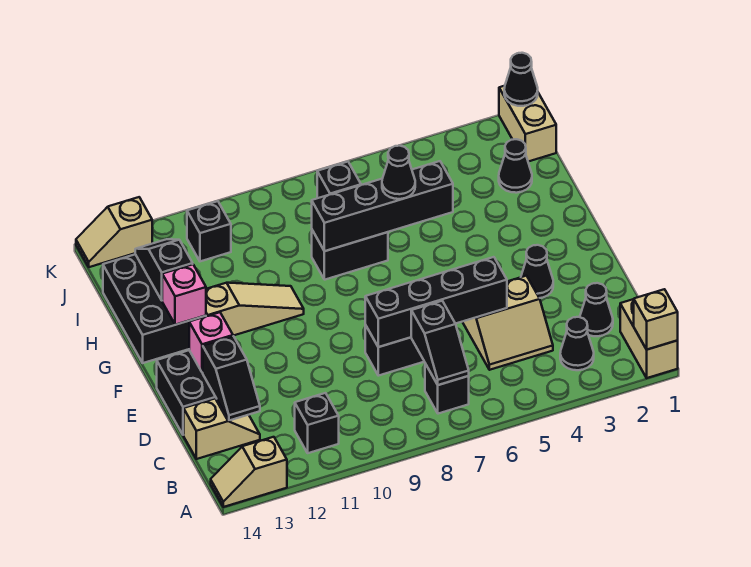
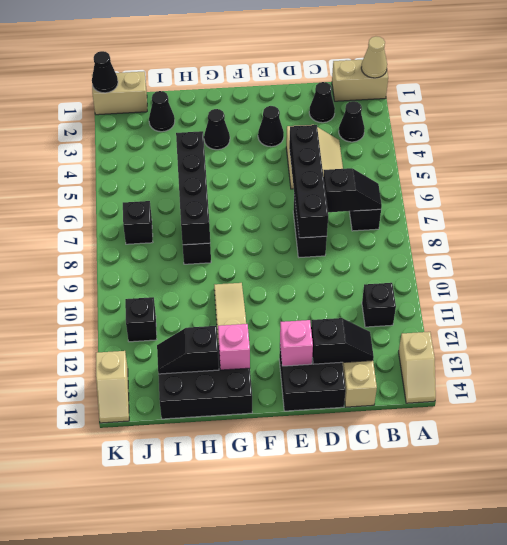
tan 1x1 brick [634,289,678,350] -> tan 1x1 cone [361,36,387,78]
black 1x1 cone [382,146,415,199] -> black 1x1 cone moved to [204,109,230,150]

